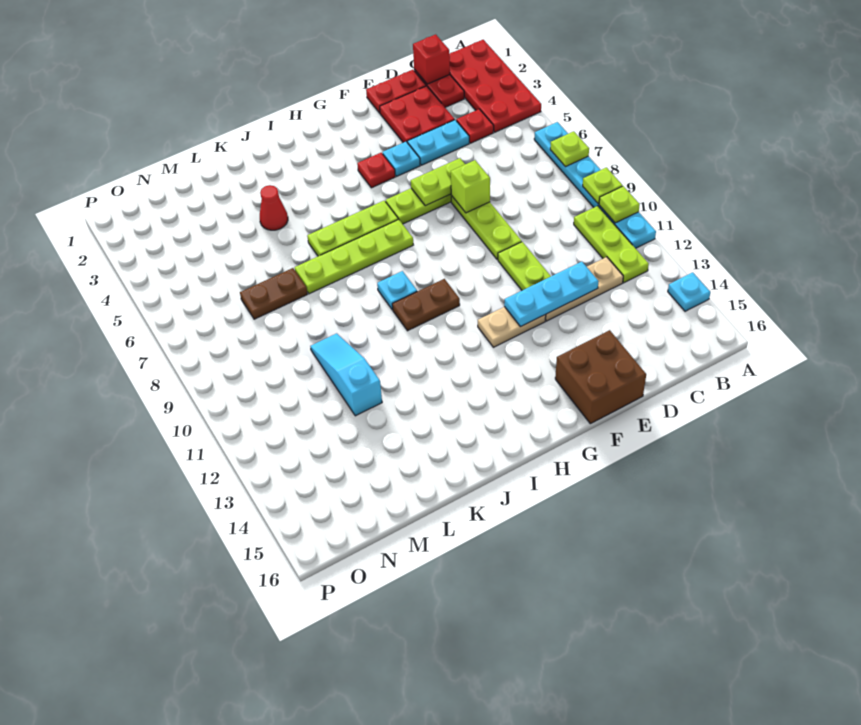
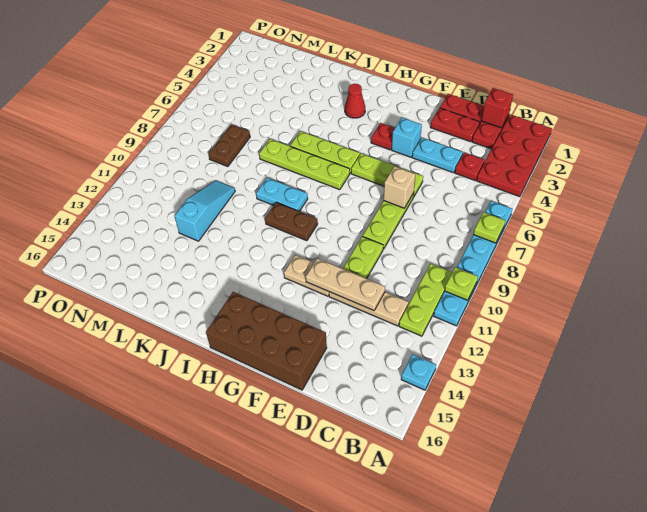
lime 1x1 plate [583,168,623,204] -> none
red 2x2 plate [380,86,455,143] -> red 1x2 plate [430,108,480,142]
cyan 1x3 plate [504,262,599,327] -> tan 1x3 plate [306,258,385,310]
lime 1x2 plate [411,158,465,206] -> none
lime 1x1 brick [451,160,490,213] -> tan 1x1 brick [384,166,415,208]
brown 2x2 brick [555,330,646,424] -> brown 2x4 brick [206,292,327,390]
cyan 1x1 plate [383,142,420,176] -> cyan 1x1 brick [392,118,422,157]
cyan 1x1 plate [377,271,417,310] -> cyan 1x2 plate [256,178,308,211]
red 1x1 cone [260,185,288,230] -> red 1x1 cone moved to [345,84,365,118]
brown 1x2 plate [240,268,307,319] -> brown 1x2 plate turned to [208,124,250,167]

